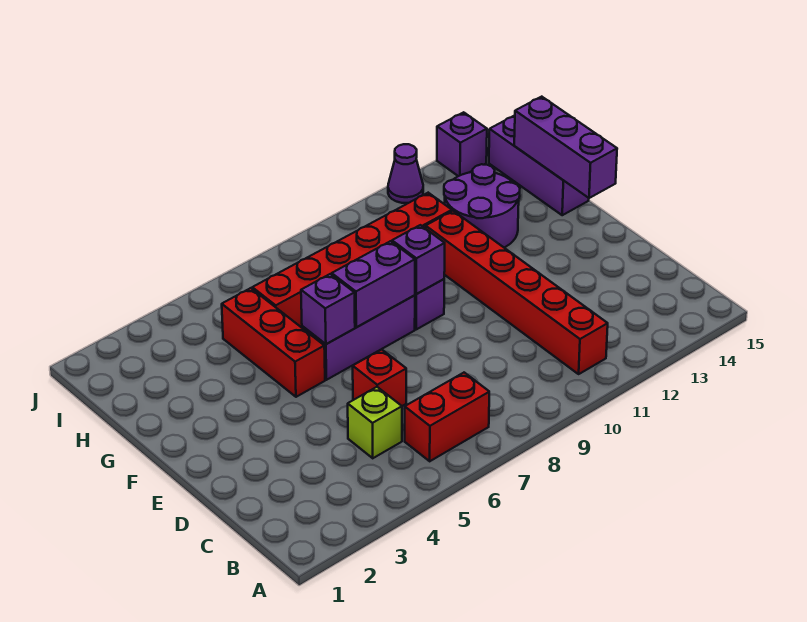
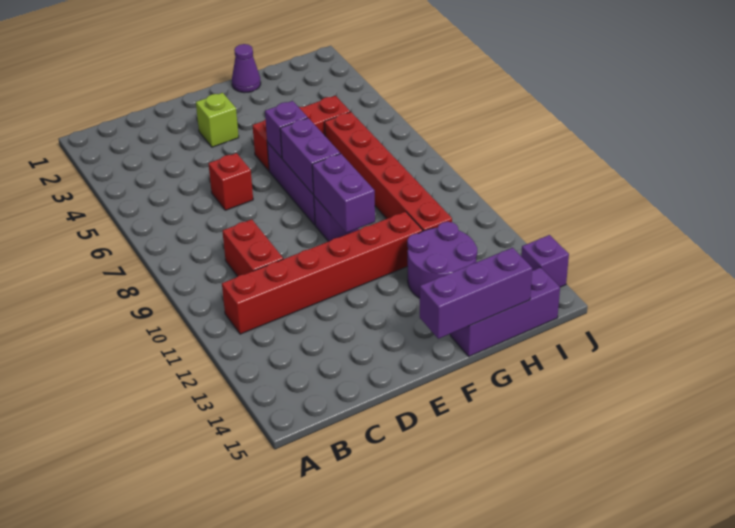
red 1x2 brick [405,373,489,461] -> red 1x2 brick moved to [223,219,283,276]
lime 1x1 brick [348,387,402,458] -> lime 1x1 brick moved to [196,93,239,147]
purple 1x1 brick [392,225,445,294] -> purple 1x2 brick [312,154,375,233]
purple 1x1 cone [388,144,423,203] -> purple 1x1 cone moved to [232,44,261,93]

